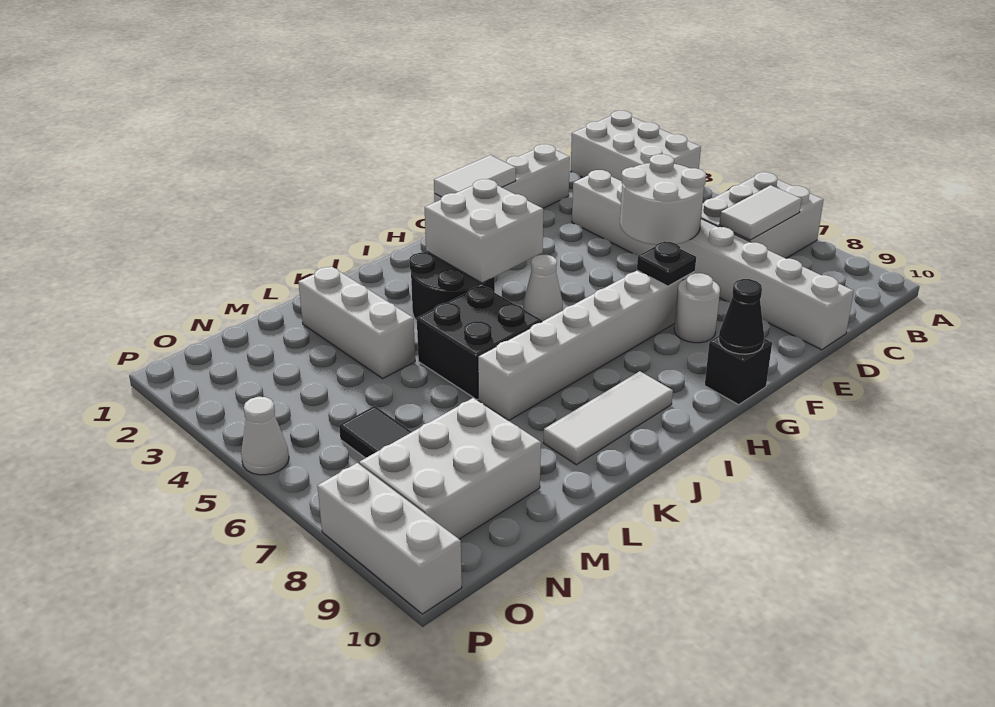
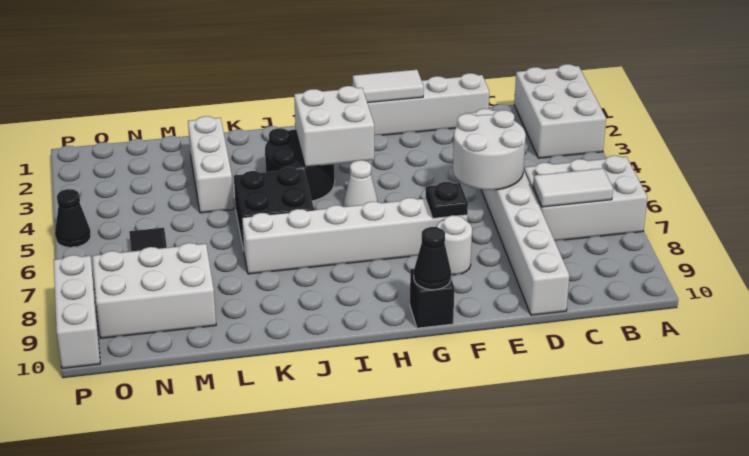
white 1x3 tile [544,371,673,465] -> none
white 1x1 cone [241,397,289,475] -> black 1x1 cone [55,189,91,247]

